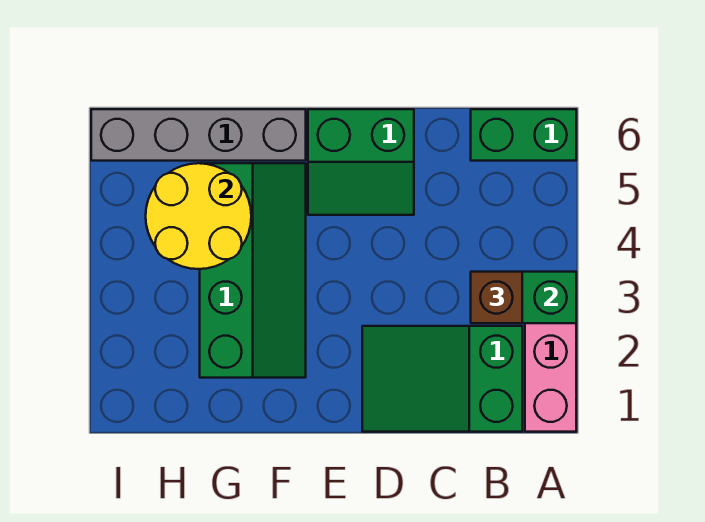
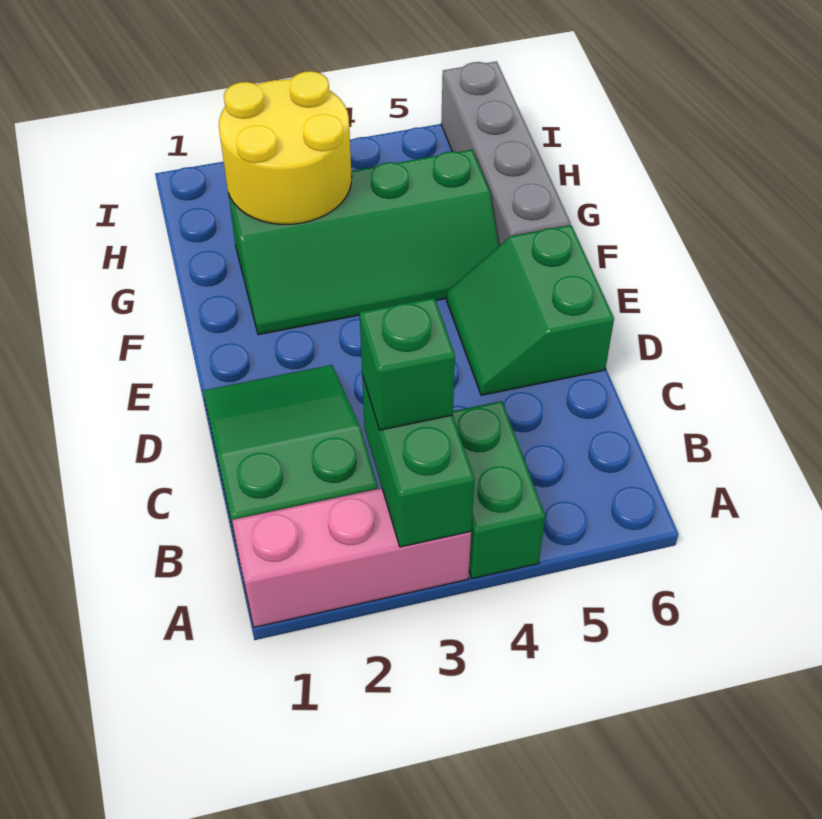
green 1x2 brick [471,109,576,161] -> green 1x2 brick moved to [453,401,545,579]
brown 1x1 brick [471,272,522,323] -> green 1x1 brick [360,298,455,430]
yellow 2x2 round brick [146,163,251,269] -> yellow 2x2 round brick moved to [219,71,352,225]

